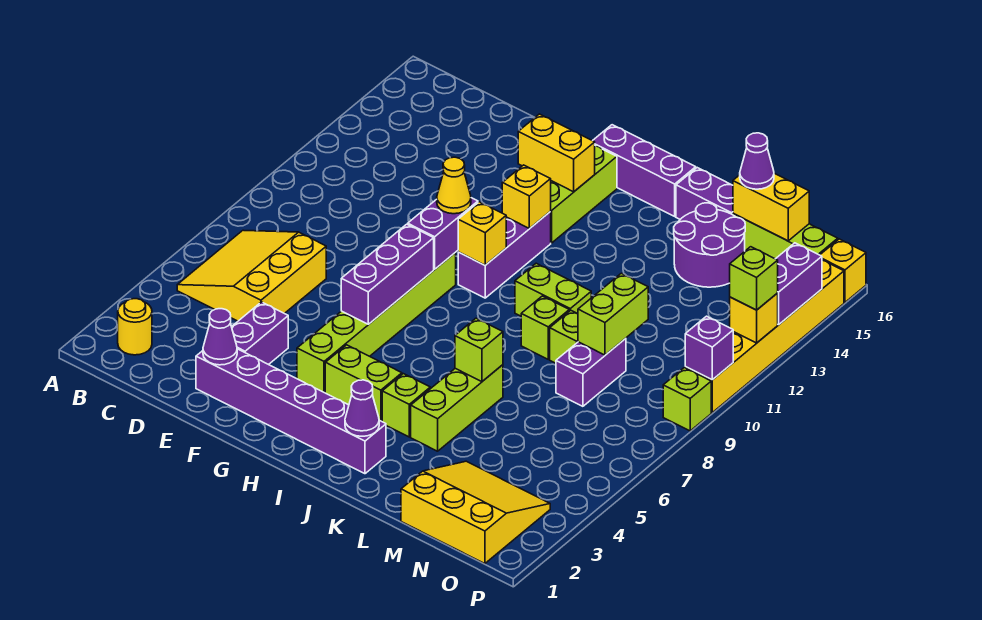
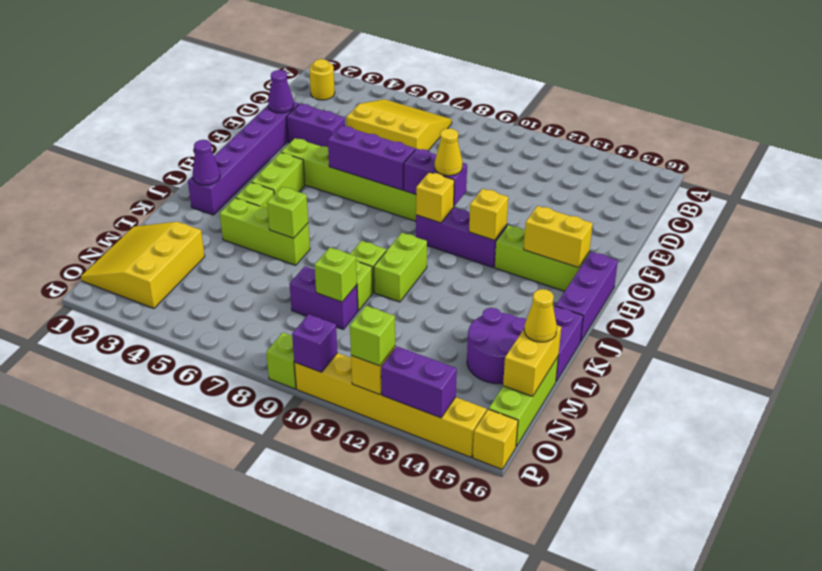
yellow 1x2 brick [518,114,595,192] -> yellow 1x2 brick turned to [524,206,593,268]
yellow 3x3 slope [401,461,550,564] -> yellow 3x3 slope turned to [81,222,205,308]
lime 1x2 brick [578,273,648,355] -> lime 1x1 brick [315,247,357,302]
purple 1x1 cone [740,133,774,189] -> yellow 1x1 cone [524,289,557,342]

